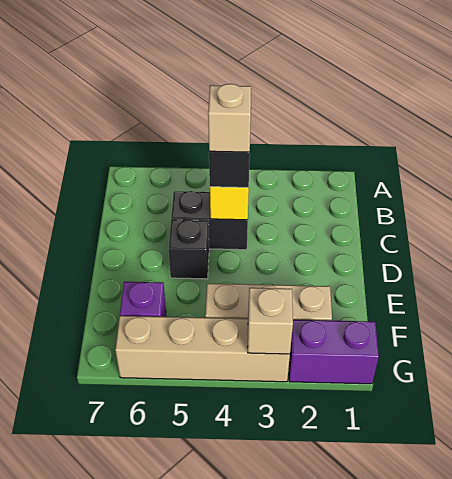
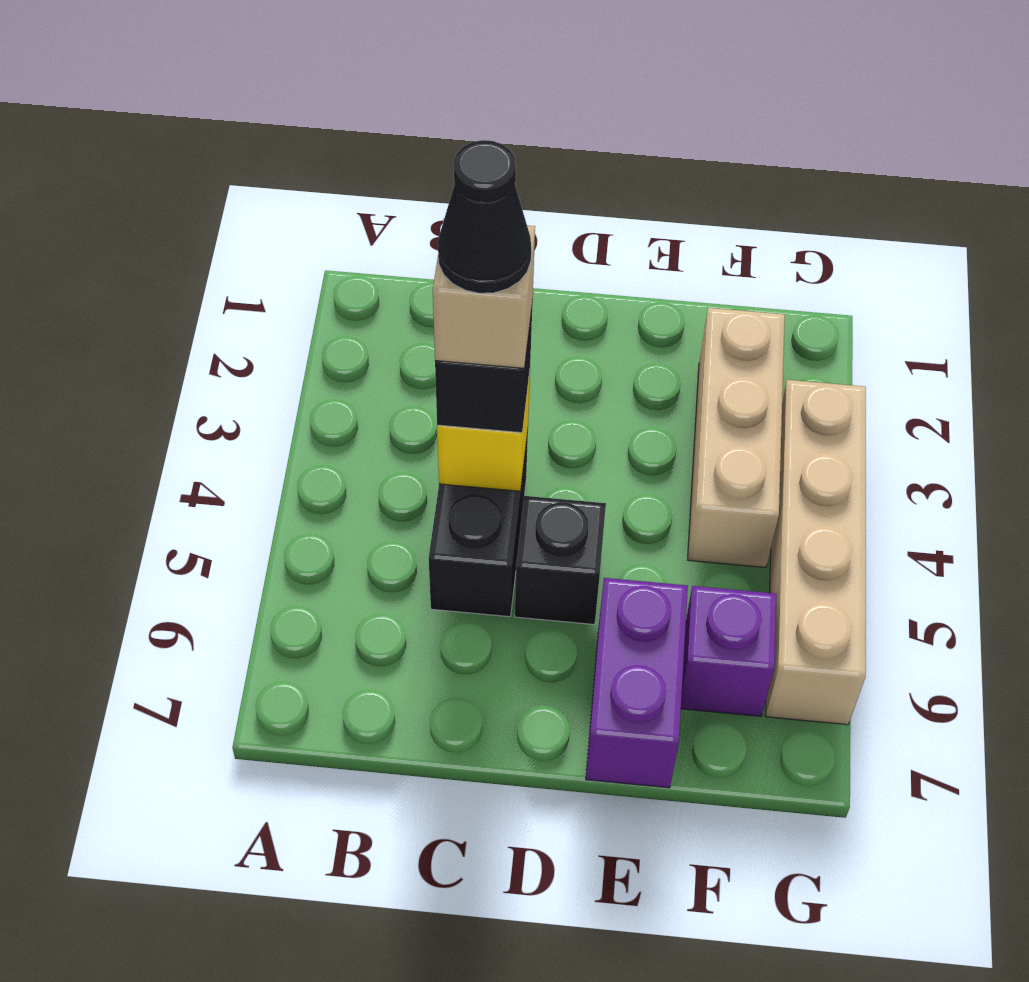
none -> black 1x1 cone [438,140,531,293]
purple 1x2 brick [289,320,379,384] -> purple 1x2 brick moved to [586,578,688,788]
tan 1x1 brick [248,288,293,354] -> none

